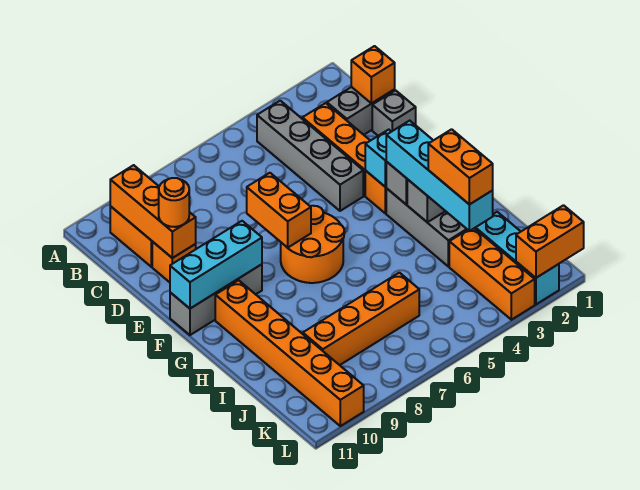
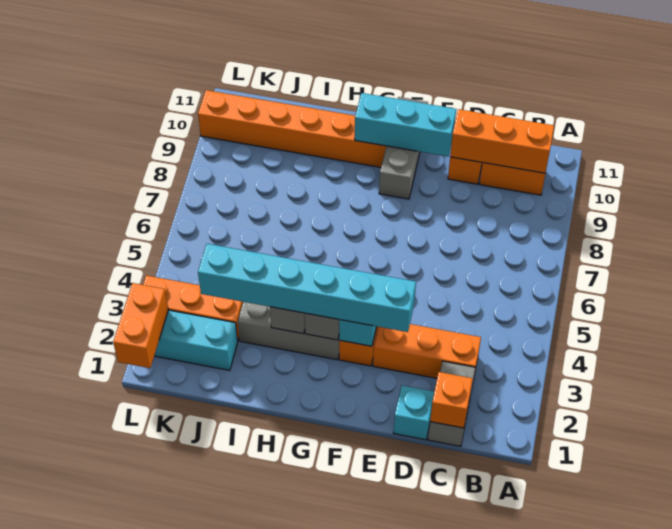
grey 1x4 brick [257,101,363,211] -> none
grey 1x1 brick [372,90,416,136] -> cyan 1x1 brick [394,385,434,440]
orange 1x1 round brick [159,178,189,227] -> none
orange 1x2 brick [247,173,311,248] -> none
orange 2x2 round brick [281,206,344,283] -> none
cyan 1x3 brick [170,221,262,309] -> cyan 1x3 brick turned to [355,93,456,156]
cyan 1x4 brick [386,121,493,231] -> cyan 1x6 brick [198,244,416,332]
orange 1x2 brick [428,129,493,205] -> none
orange 1x4 brick [303,273,419,365] -> none

